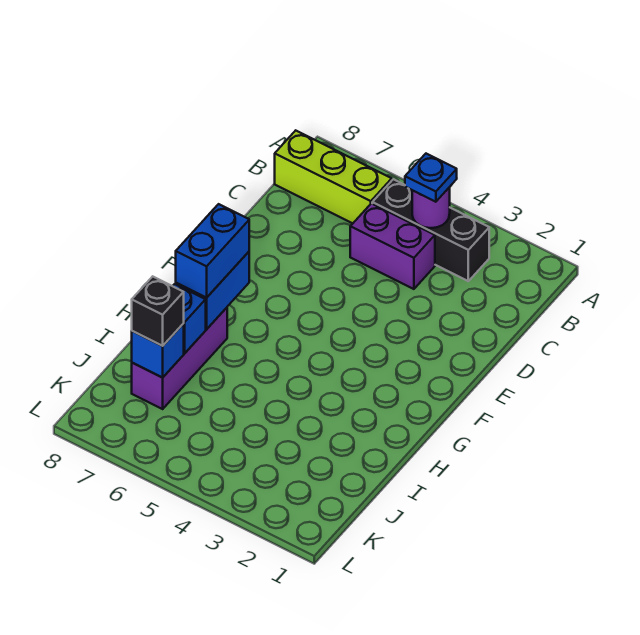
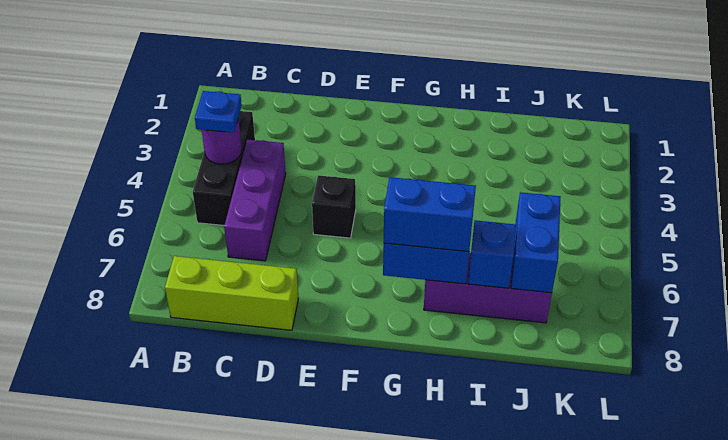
lime 1x3 brick [275,131,392,223] -> lime 1x3 brick turned to [165,256,298,330]
purple 1x2 brick [350,203,435,289] -> purple 1x3 brick [224,140,286,261]
blue 1x1 brick [132,324,184,378] -> blue 1x2 brick [511,192,561,293]
black 1x1 brick [132,276,184,346] -> black 1x1 brick moved to [312,175,356,238]

